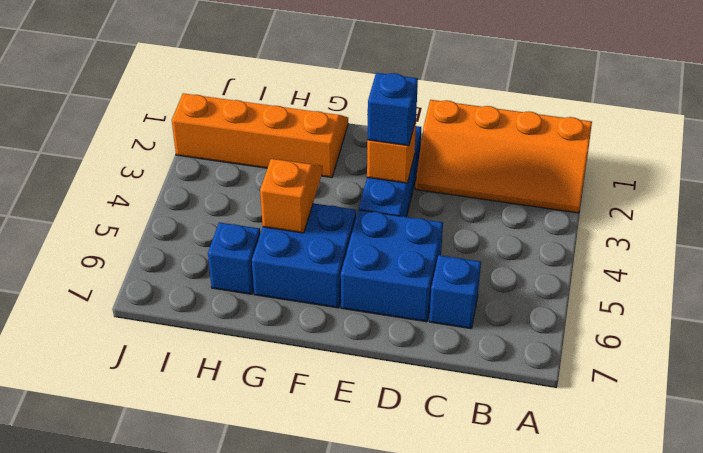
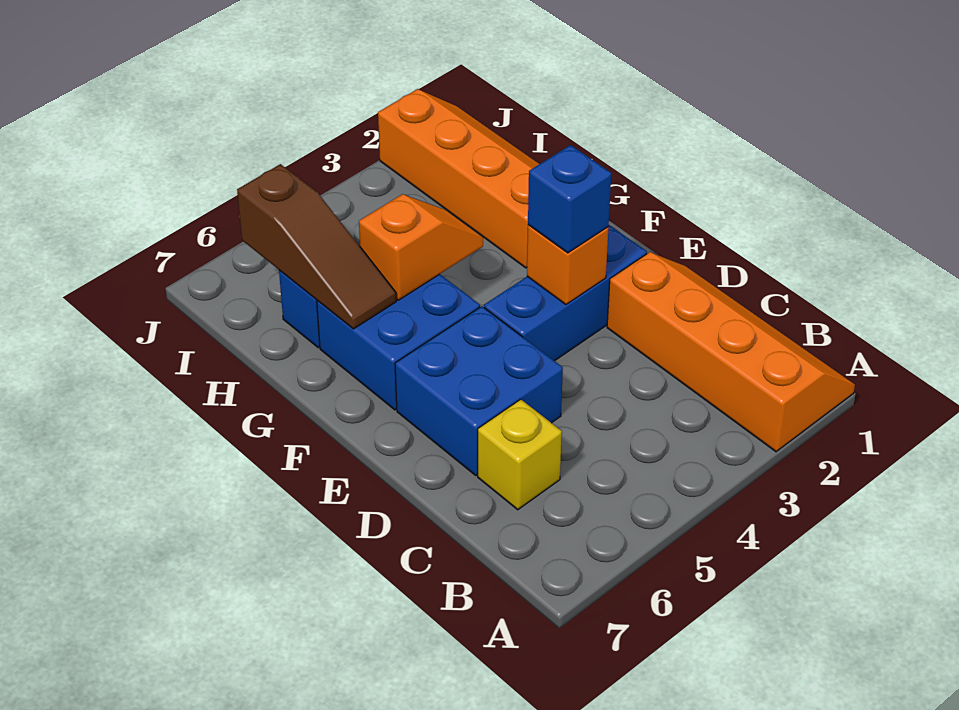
orange 2x4 slope [415,100,592,213] -> orange 2x4 slope turned to [607,252,855,452]
blue 1x1 brick [429,255,481,329] -> yellow 1x1 brick [478,399,562,510]
none -> brown 1x3 slope [237,164,396,329]

